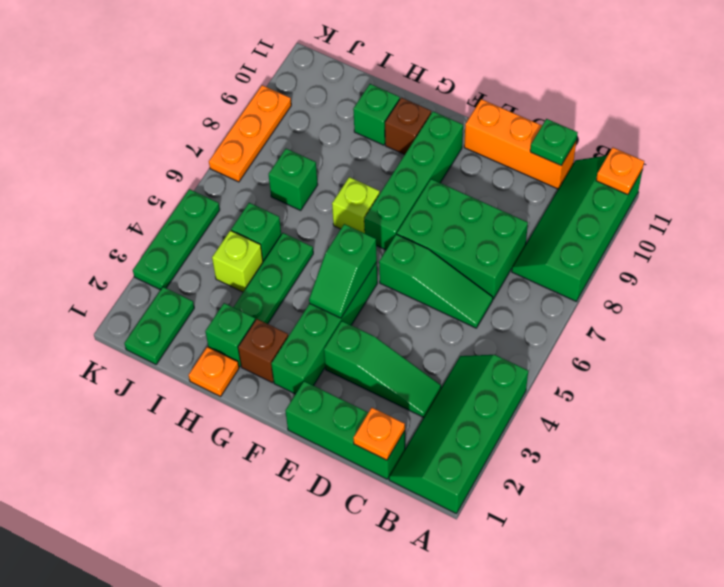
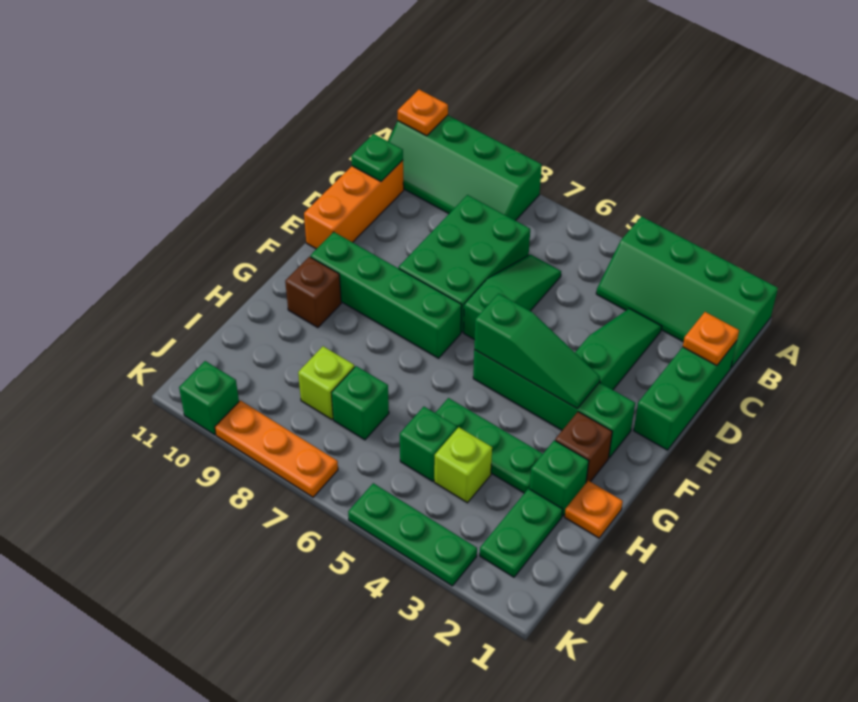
green 1x2 slope [309,224,377,318] -> green 1x3 slope [474,294,600,408]
lime 1x1 brick [332,177,380,233] -> lime 1x1 brick moved to [298,346,354,420]
green 1x1 brick [353,84,400,145] -> green 1x1 brick moved to [179,361,239,435]
green 1x2 plate [124,287,194,364] -> green 1x2 plate turned to [480,489,563,577]

